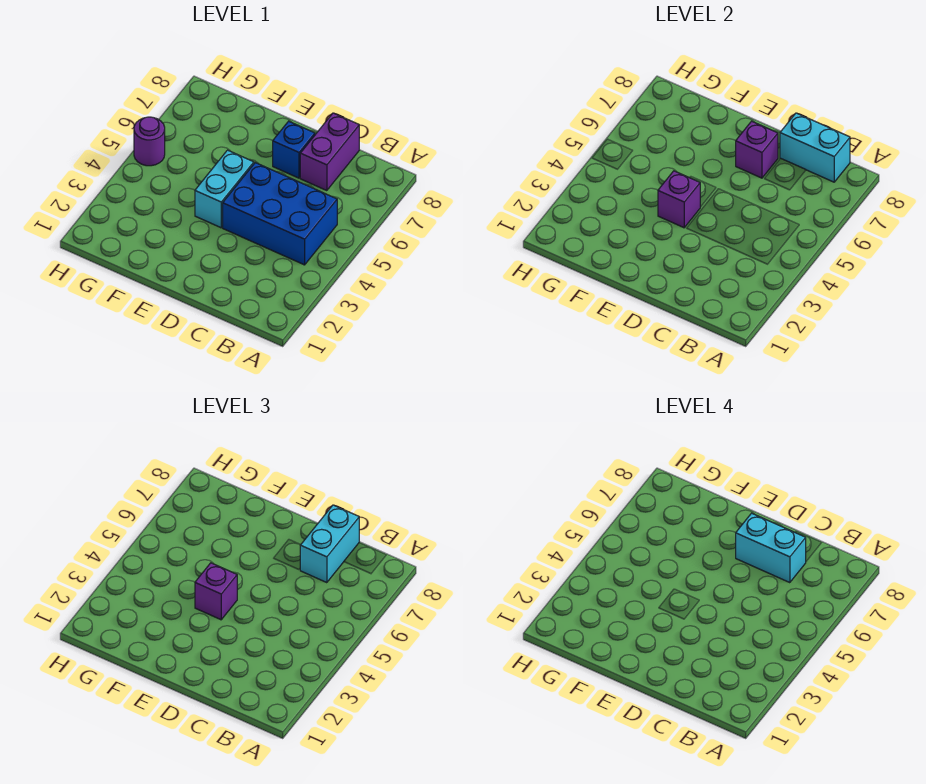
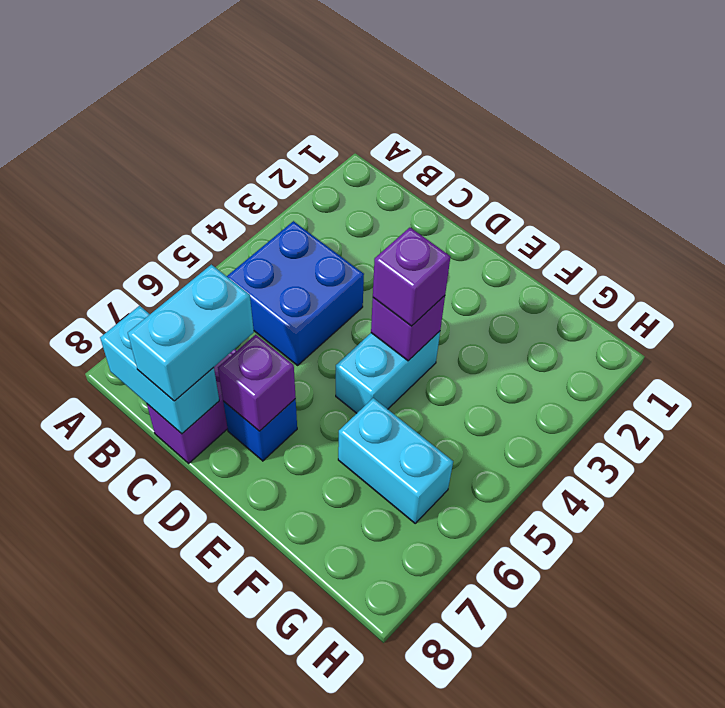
blue 2x3 brick [223,163,337,265] -> blue 2x2 brick [227,221,364,365]
cyan 1x2 brick [736,513,806,583] -> cyan 1x2 brick moved to [338,398,453,523]
purple 1x1 round brick [134,117,165,166] -> none

